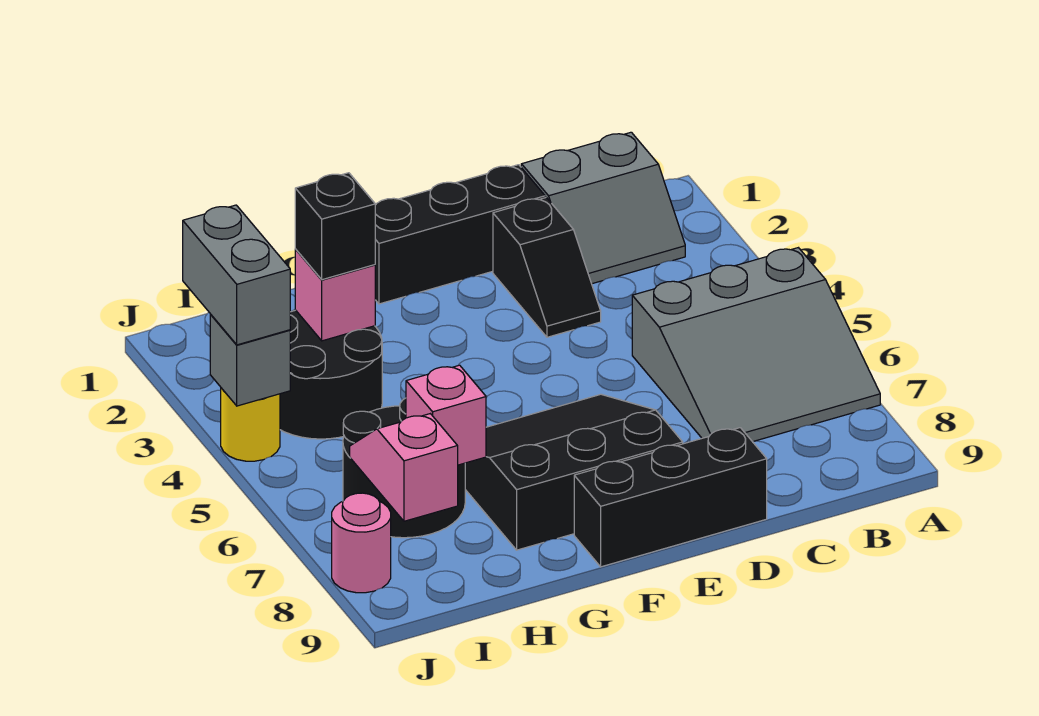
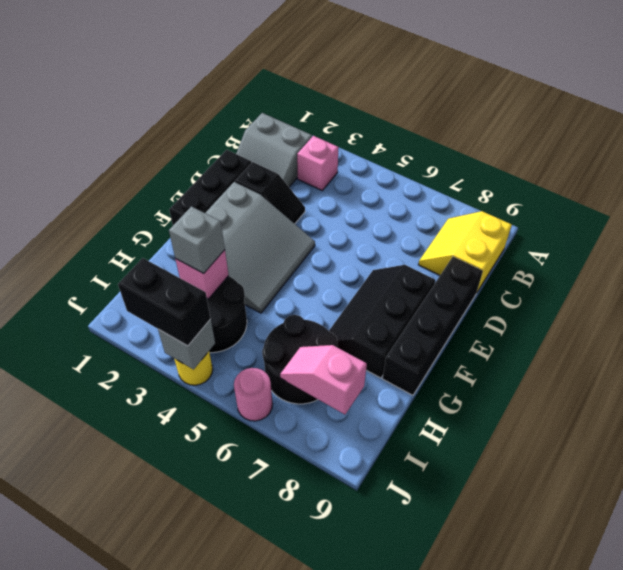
grey 3x3 slope [632,248,880,441] -> grey 3x3 slope moved to [206,182,315,313]
grey 2x2 slope [521,132,685,284] -> grey 2x2 slope turned to [236,113,312,187]
none -> yellow 2x2 slope [418,211,512,292]
black 1x3 brick [574,428,767,567] -> black 1x4 brick [383,257,483,395]
black 3x3 slope [465,394,683,550] -> black 2x3 slope [329,265,435,378]
black 1x1 brick [295,173,375,280] -> grey 1x1 brick [169,206,225,273]
pink 1x1 brick [406,365,486,465] -> pink 1x1 brick moved to [297,136,339,190]
grey 1x2 brick [183,205,290,345] -> black 1x2 brick [118,258,211,346]
pink 1x1 round brick [332,493,391,593] -> pink 1x1 round brick moved to [234,368,273,421]

